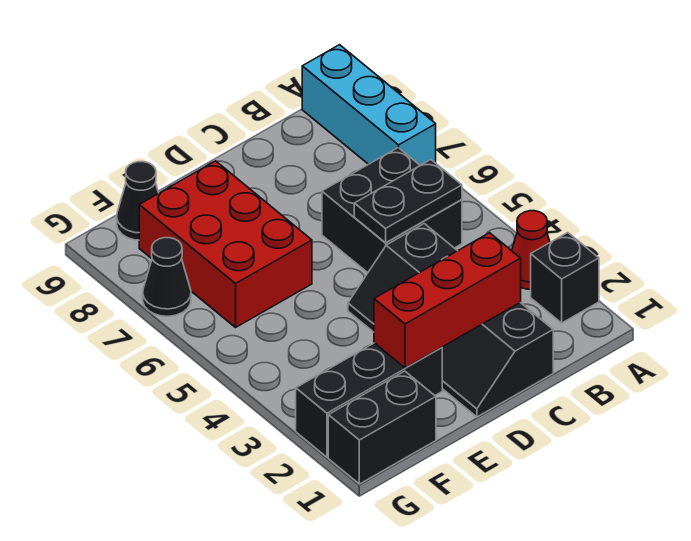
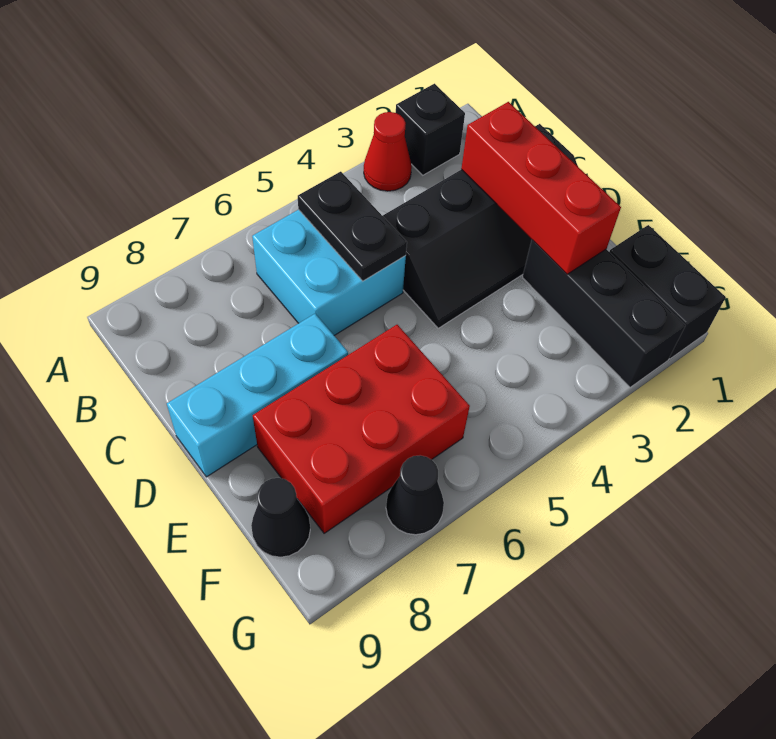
cyan 1x3 brick [302,45,436,165] -> cyan 1x3 brick moved to [167,314,348,477]
black 2x2 brick [322,148,462,273] -> cyan 2x2 brick [252,210,406,335]

